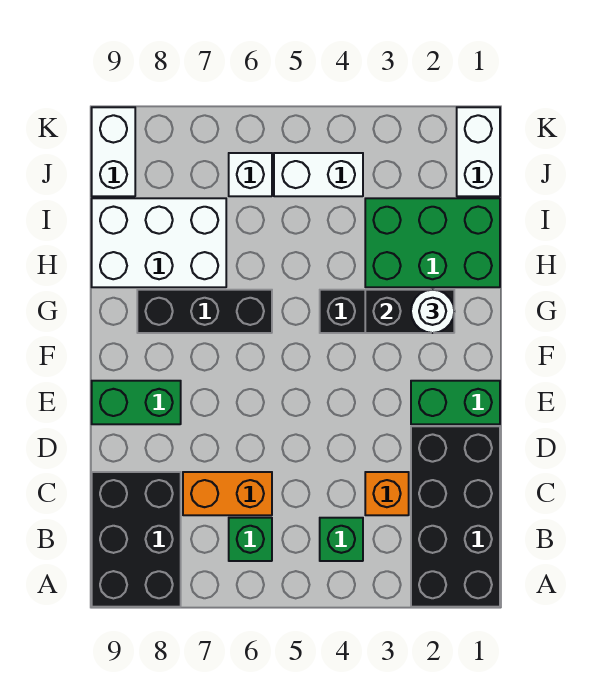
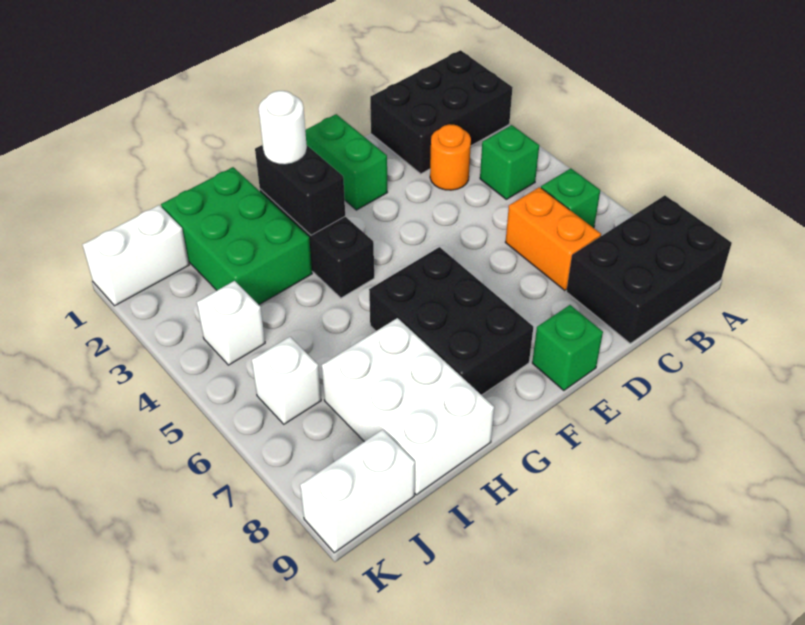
black 2x4 brick [411,426,500,607] -> black 2x3 brick [370,50,513,174]
orange 1x1 brick [365,472,409,515] -> orange 1x1 round brick [430,124,471,190]
green 1x2 brick [92,381,181,424] -> green 1x1 brick [532,305,603,391]
black 1x3 brick [137,290,272,333] -> black 2x3 brick [369,247,533,395]
white 1x2 brick [274,153,363,196] -> white 1x1 brick [197,281,265,365]

